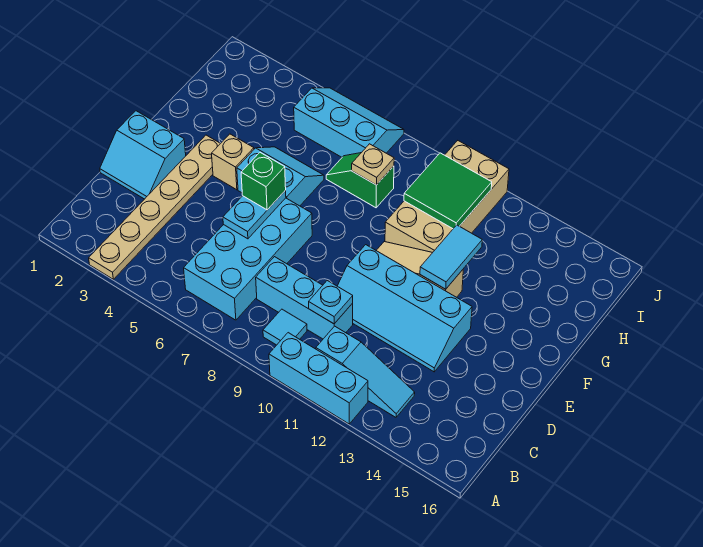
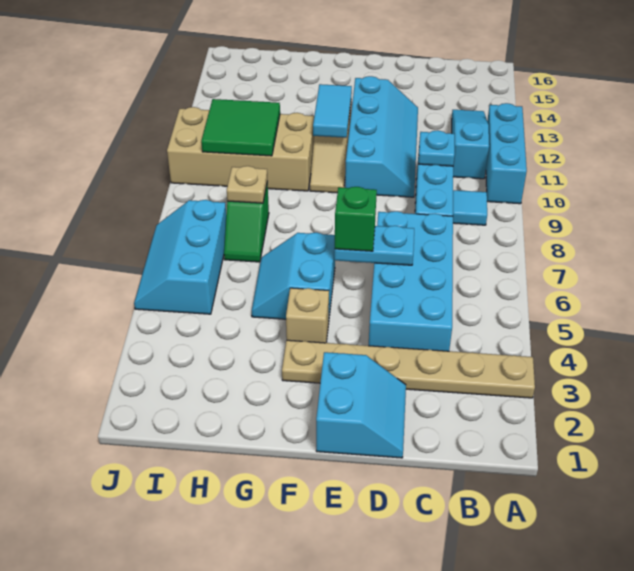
cyan 2x4 brick [184,198,312,320] -> cyan 2x4 brick turned to [369,211,453,351]
cyan 1x2 tile [420,225,482,289] -> cyan 1x2 tile turned to [313,84,352,138]

